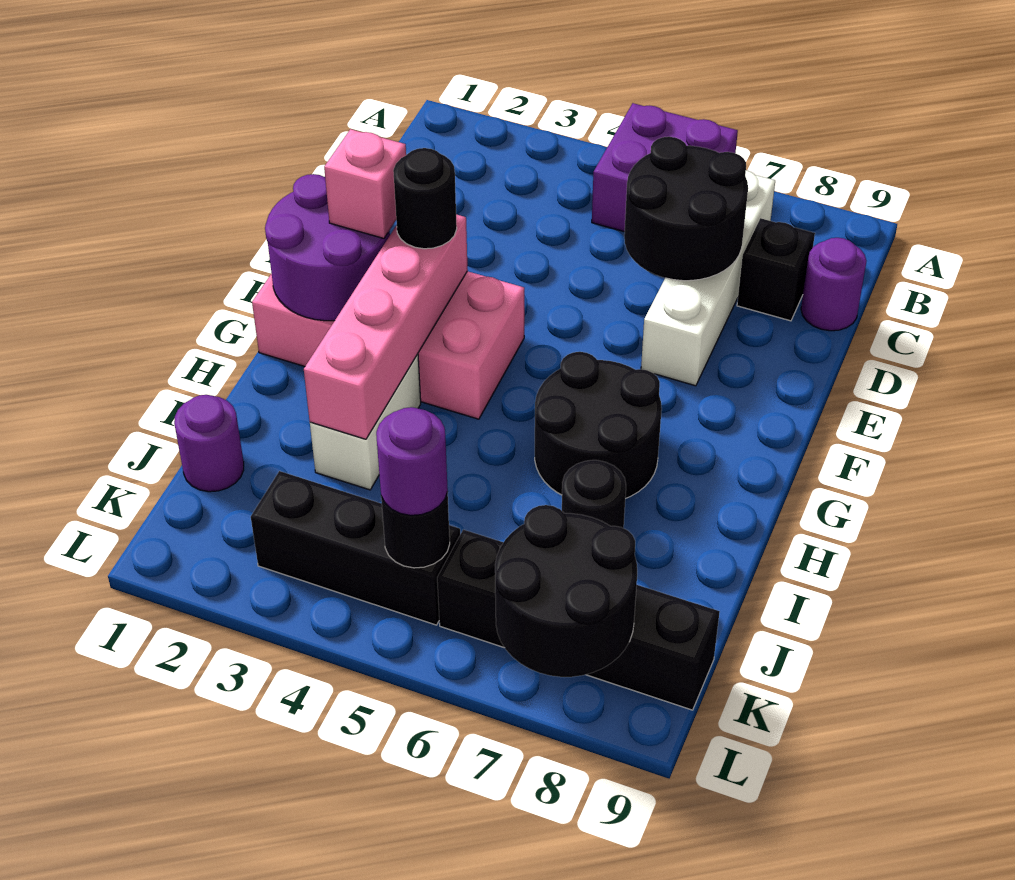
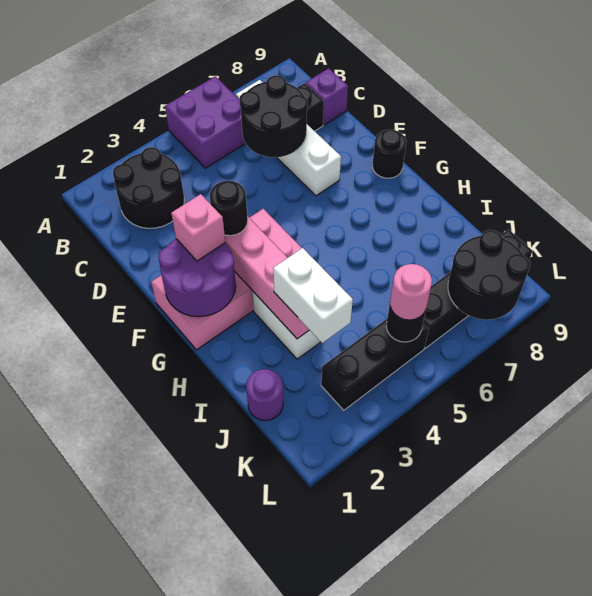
purple 1x1 round brick [801,238,866,331] -> purple 1x1 brick [306,68,348,125]
black 2x2 round brick [535,352,662,499] -> black 2x2 round brick moved to [113,147,184,228]
none -> white 1x2 brick [273,248,353,343]
black 1x1 round brick [562,460,626,528] -> black 1x1 round brick moved to [372,130,406,178]
purple 1x1 round brick [376,407,448,515] -> pink 1x1 round brick [390,264,432,320]

